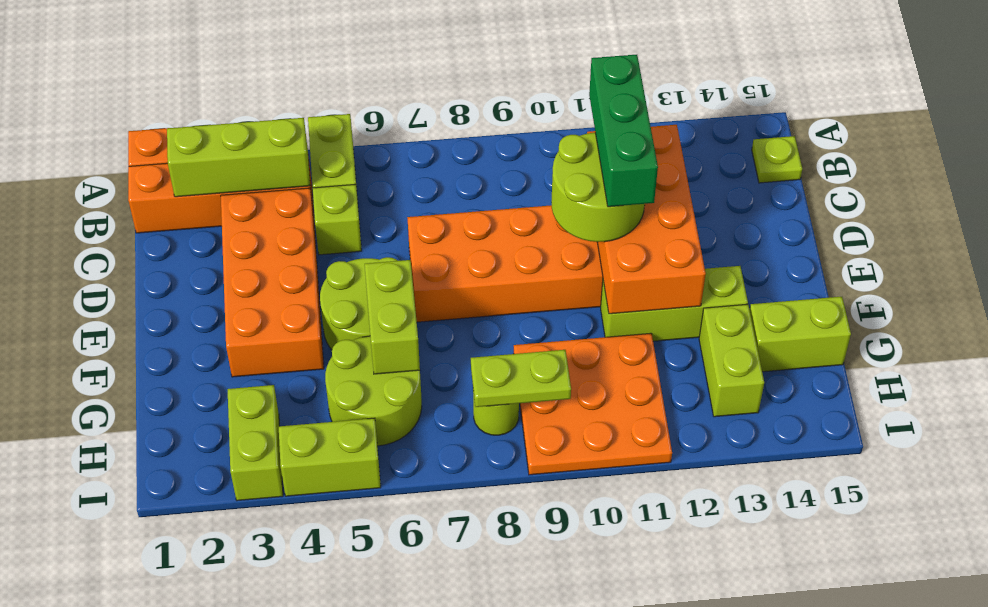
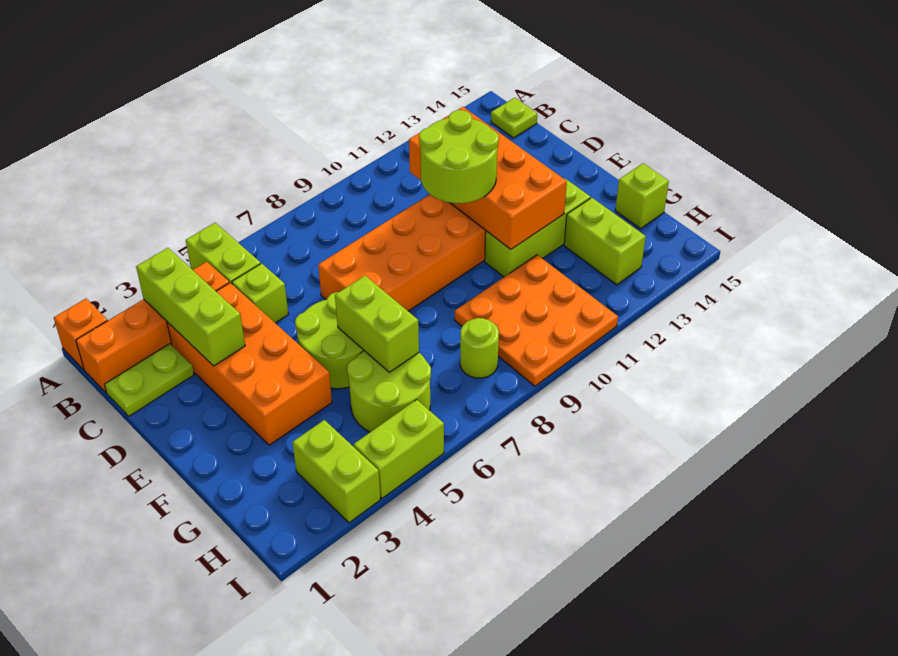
lime 1x3 brick [167,118,310,197] -> lime 1x3 brick turned to [136,248,245,366]
green 1x3 brick [589,55,658,207] -> none
lime 1x2 brick [750,297,851,372] -> lime 1x1 brick [615,163,669,229]
lime 1x2 plate [471,350,571,407] -> lime 1x2 plate moved to [104,344,194,416]

